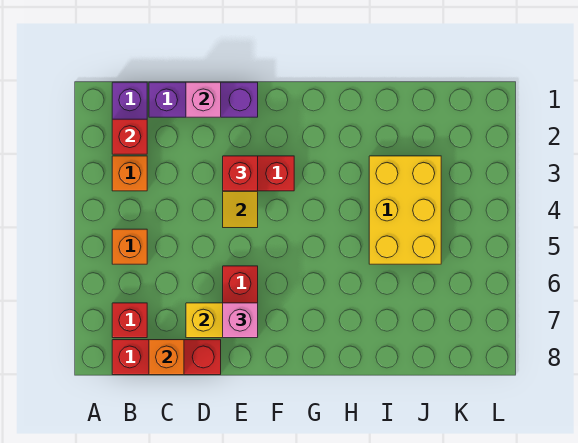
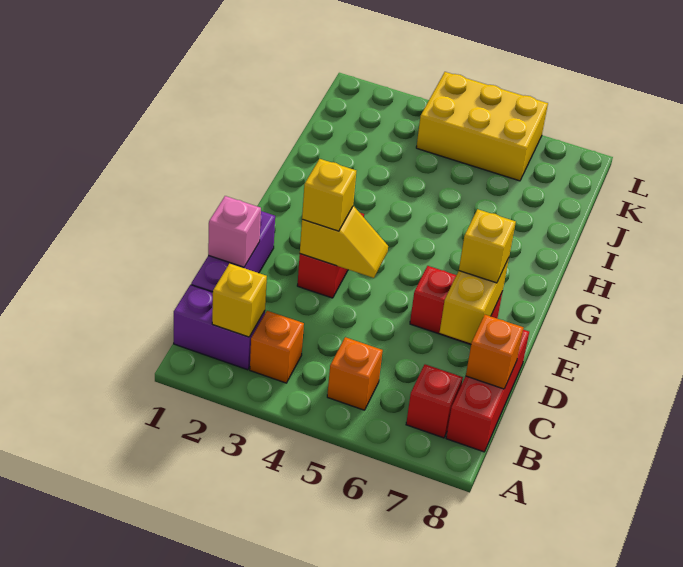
red 1x1 brick [112,119,147,154] -> yellow 1x1 brick [212,263,267,337]
red 1x1 brick [223,156,258,191] -> yellow 1x1 brick [302,159,356,231]
pink 1x1 brick [223,303,258,338] -> yellow 1x1 brick [459,209,516,283]
yellow 2x3 brick [369,156,441,264] -> yellow 2x3 brick moved to [416,72,548,181]

